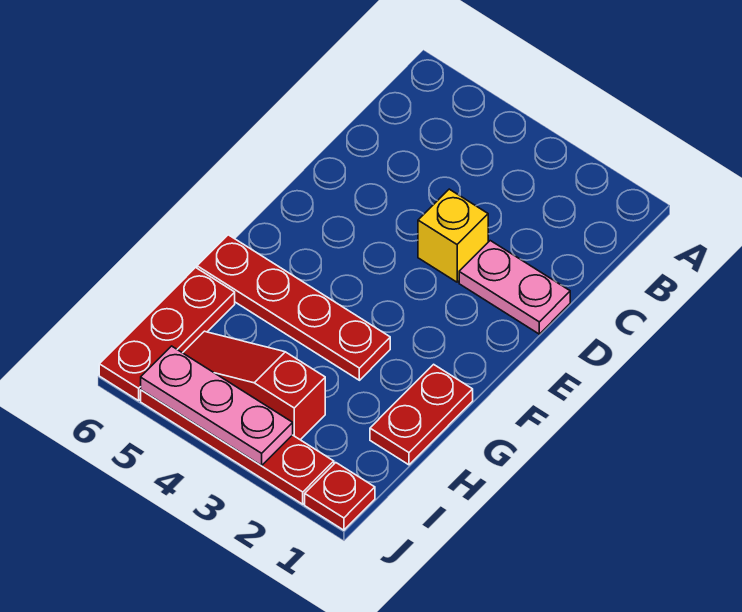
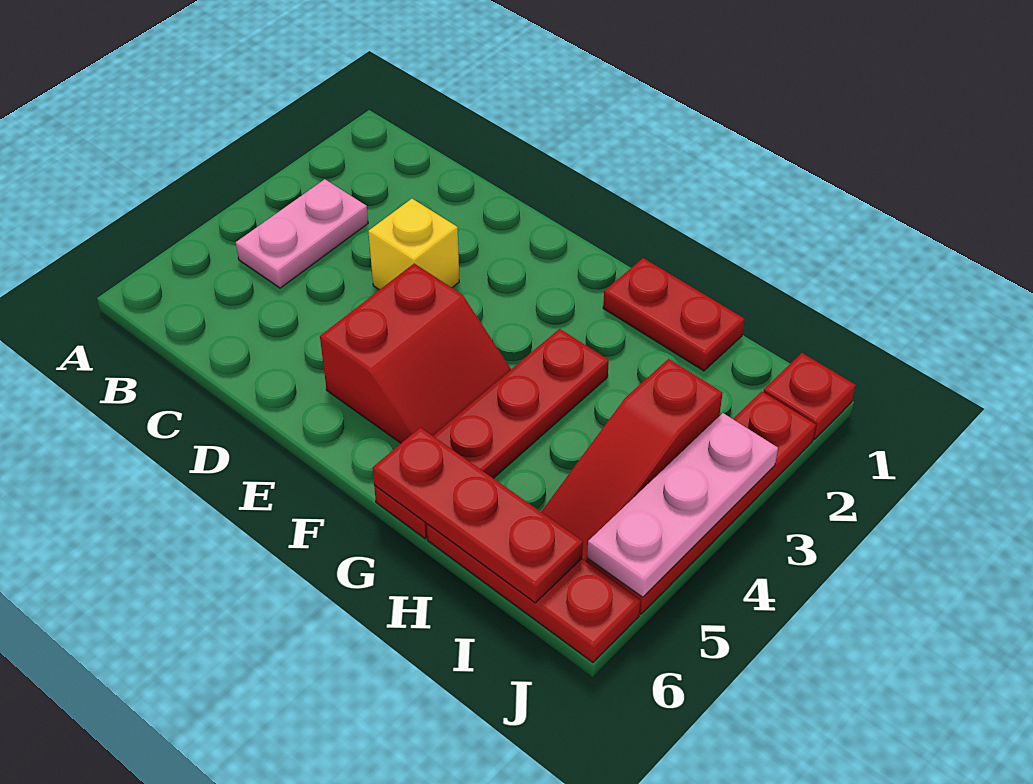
pink 1x2 plate [459,241,570,334] -> pink 1x2 plate moved to [236,179,368,288]
none -> red 2x2 slope [320,264,511,443]
none -> red 1x3 plate [372,427,583,603]

